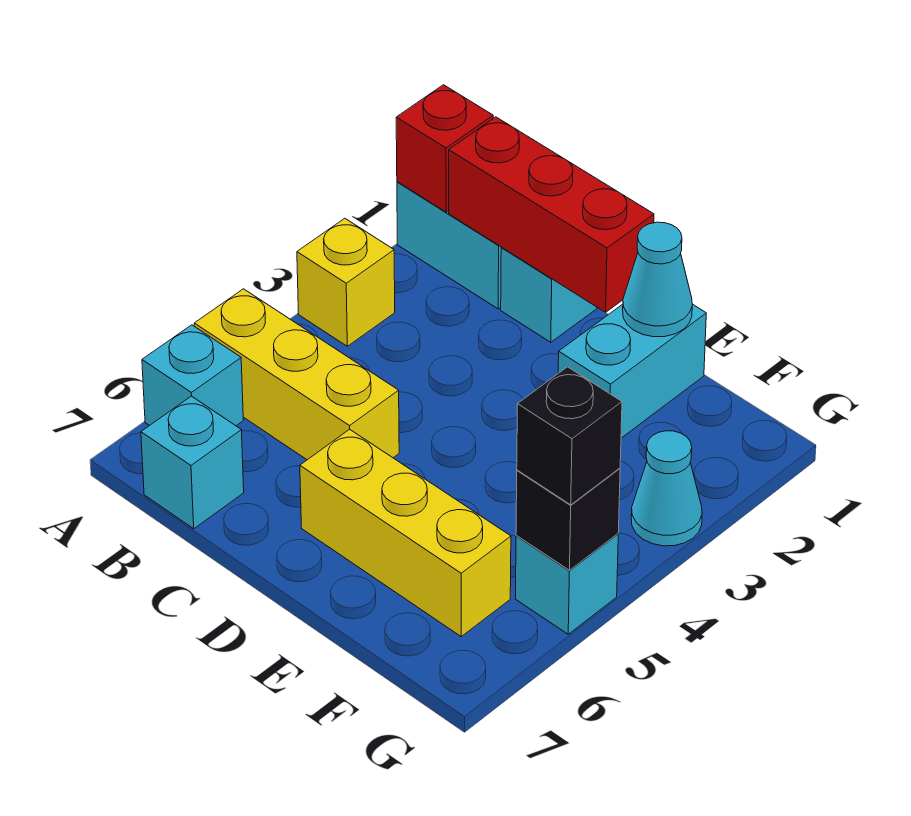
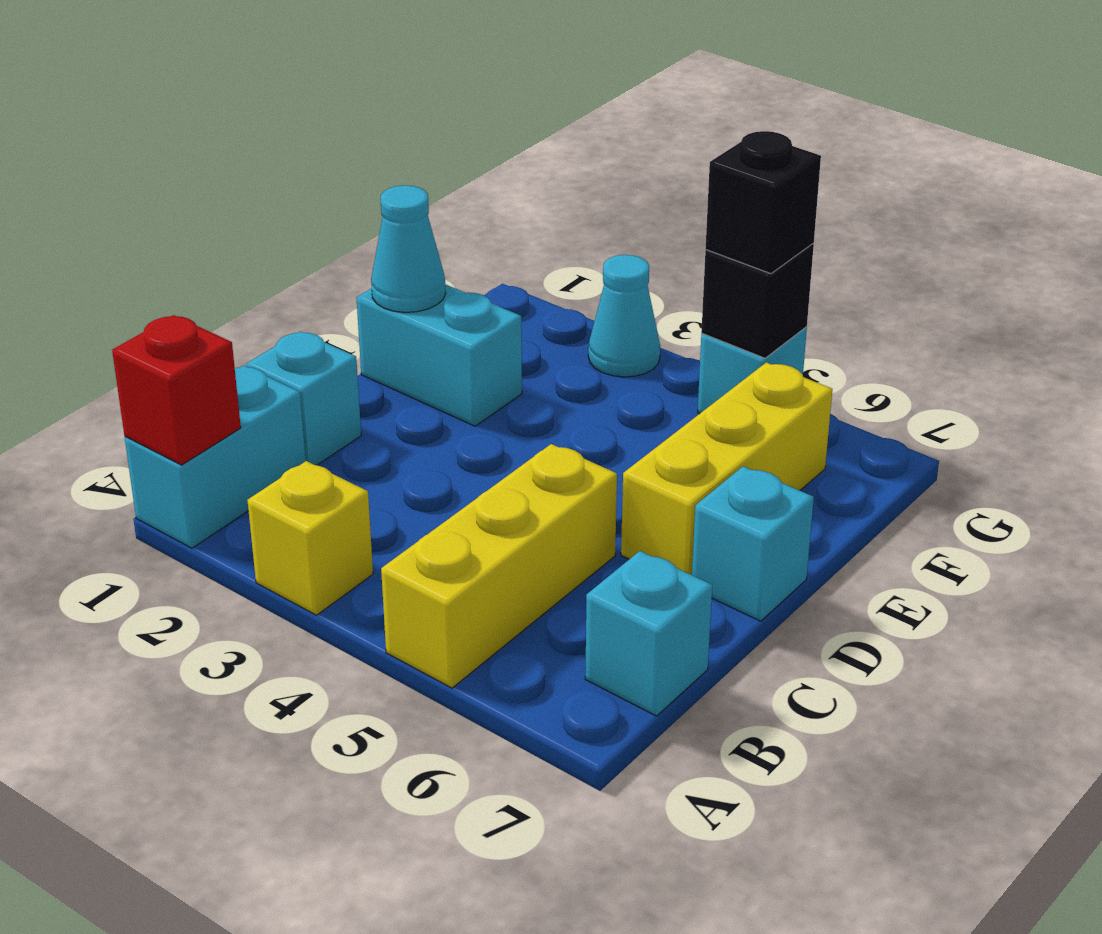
cyan 1x1 brick [142,325,243,426] -> cyan 1x1 brick moved to [692,466,814,621]
red 1x3 brick [449,117,654,313] -> none

